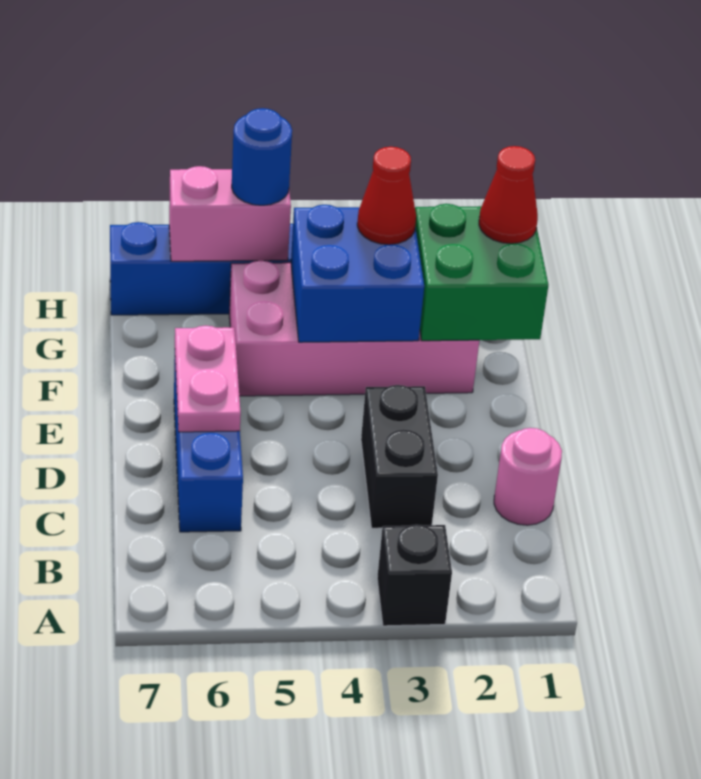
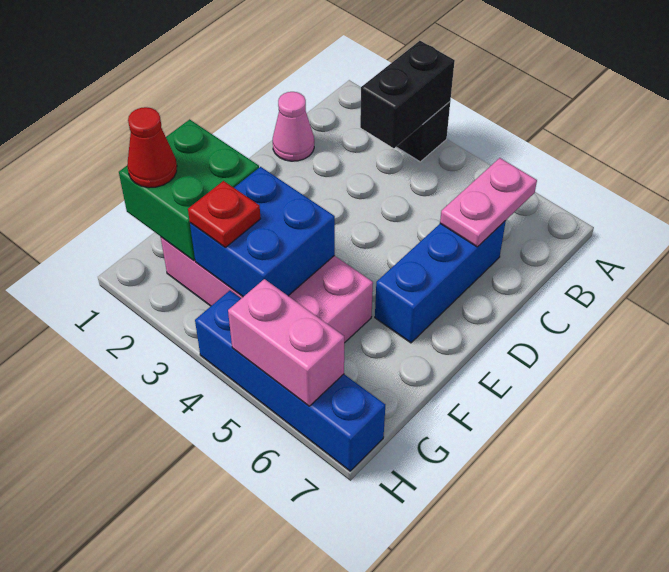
pink 1x1 round brick [494,428,562,525] -> pink 1x1 cone [273,92,314,161]
black 1x2 brick [361,385,438,528] -> black 1x2 brick moved to [360,41,455,148]
pink 1x2 plate [175,326,241,432] -> pink 1x2 plate moved to [440,158,537,247]
red 1x1 cone [357,147,416,245] -> red 1x1 plate [188,181,261,247]
blue 1x1 round brick [232,108,292,205] -> none

